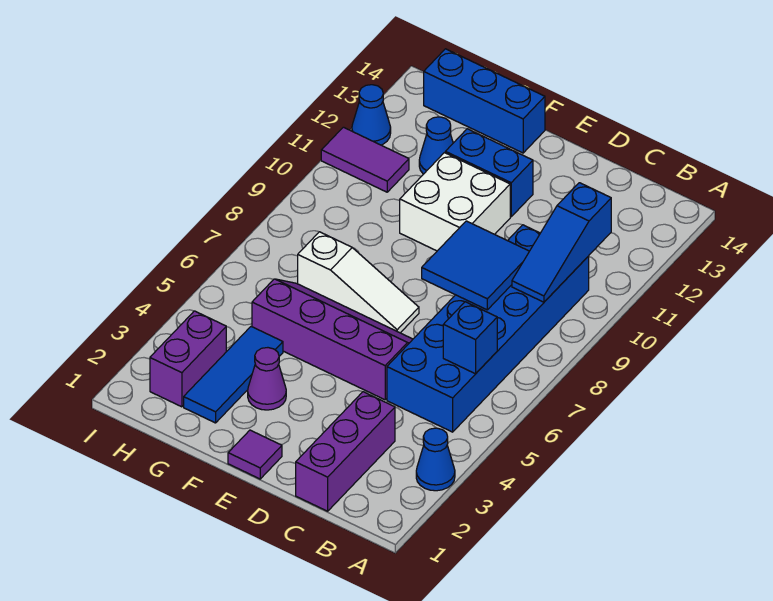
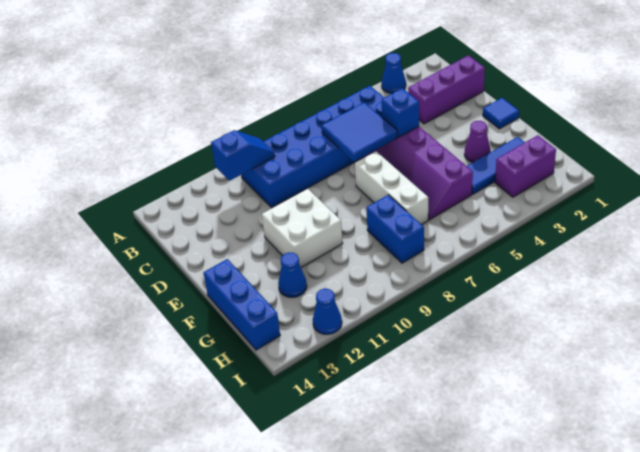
blue 1x1 brick [443,302,497,374] -> blue 1x1 brick moved to [382,88,419,137]
blue 1x3 slope [512,183,611,302] -> blue 1x2 slope [211,130,275,181]
blue 2x2 tile [422,221,529,310] -> blue 2x2 tile moved to [321,102,397,162]
purple 1x1 tile [228,430,282,479] -> blue 1x1 tile [483,98,519,129]
white 1x3 slope [298,232,419,333] -> white 1x3 brick [355,151,428,225]
blue 1x2 brick [445,129,533,217] -> blue 1x2 brick moved to [366,195,424,263]
purple 1x2 tile [321,127,409,192] -> none

